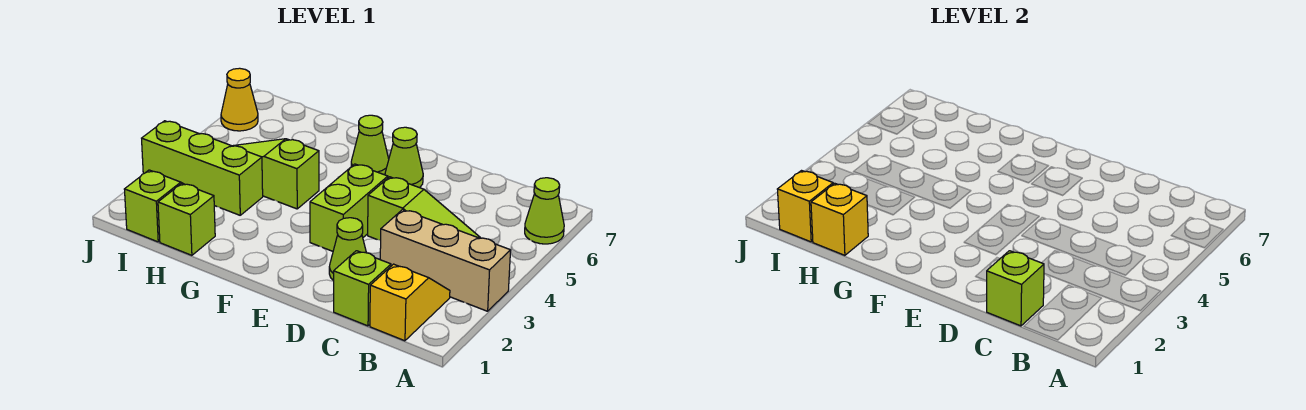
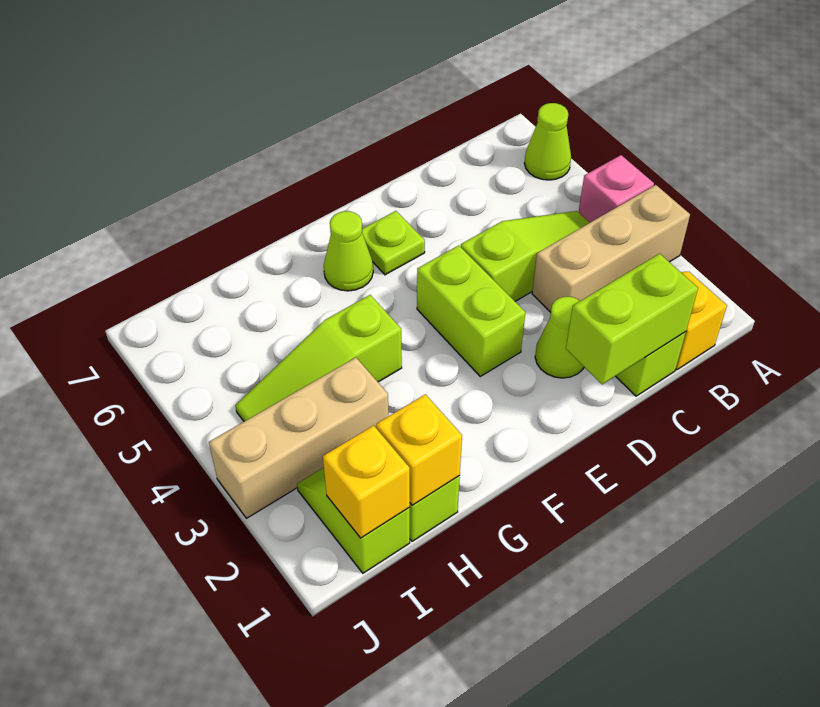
none -> pink 1x1 brick [579,155,654,222]
lime 1x1 brick [987,251,1044,326] -> lime 1x2 brick [566,254,698,384]
lime 1x1 cone [385,127,423,188] -> lime 1x1 plate [362,211,425,275]
lime 1x3 brick [142,121,263,215] -> tan 1x3 brick [209,358,389,518]
yellow 1x1 cone [221,68,258,131] -> none

